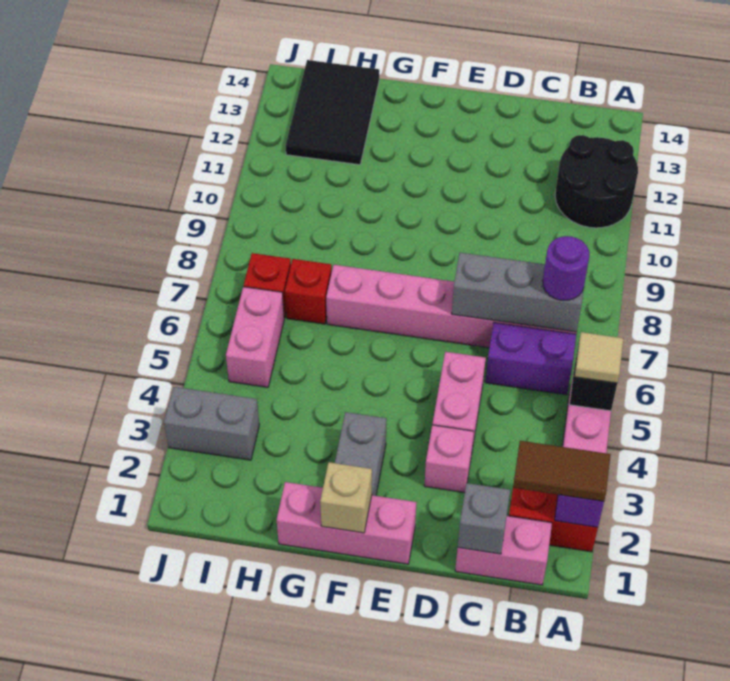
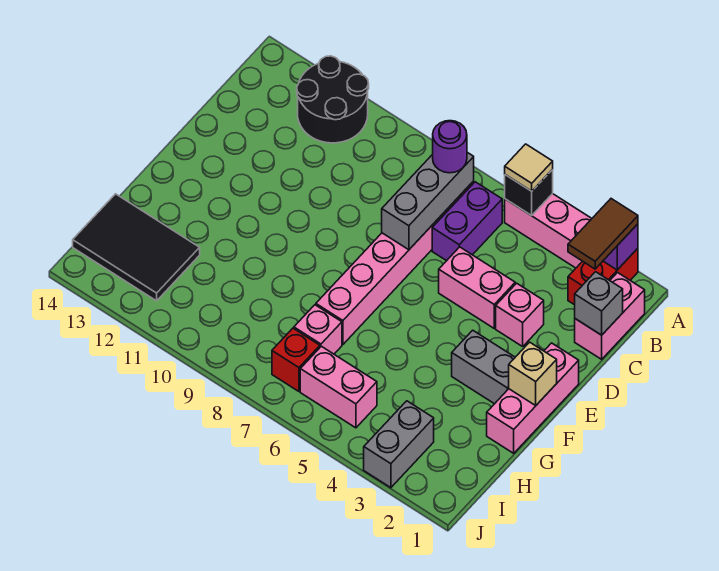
red 1x1 brick [285,259,332,324] -> pink 1x1 brick [294,305,342,354]

